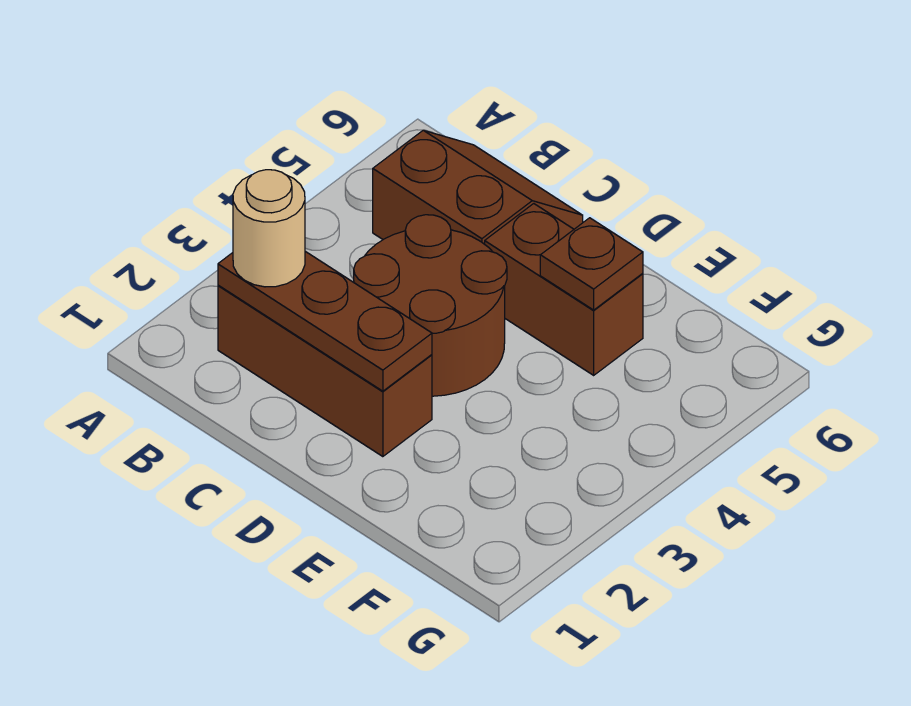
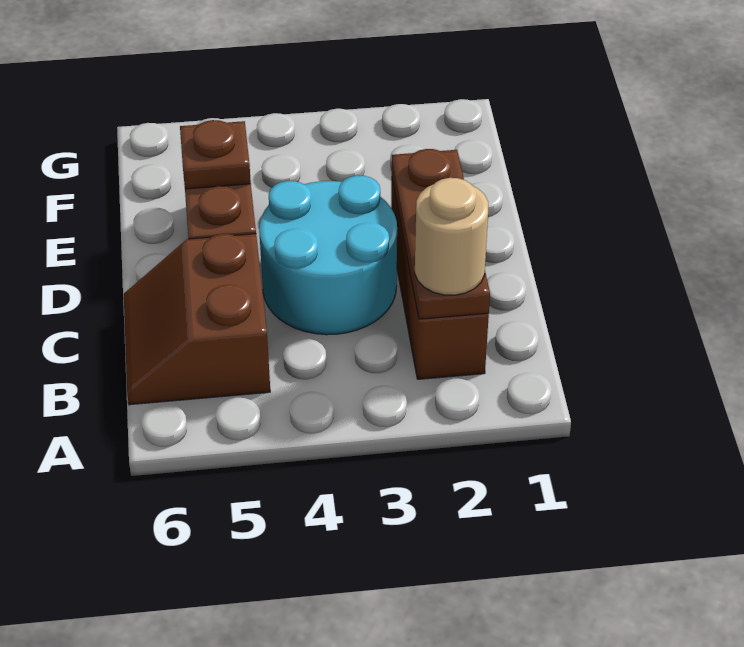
brown 2x2 round brick [354,215,507,396] -> cyan 2x2 round brick [259,175,397,335]

